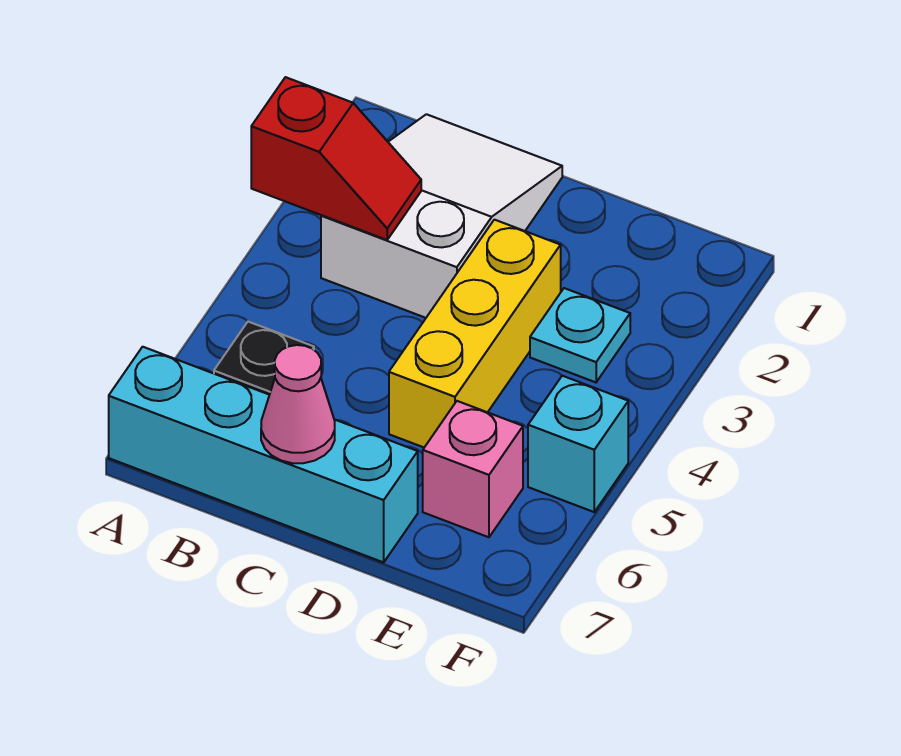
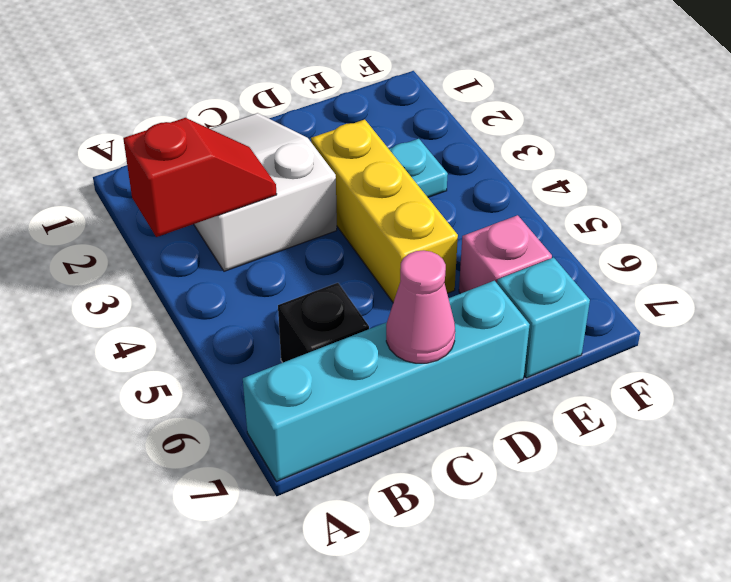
cyan 1x1 brick [528,376,628,512] -> cyan 1x1 brick moved to [497,258,590,378]

